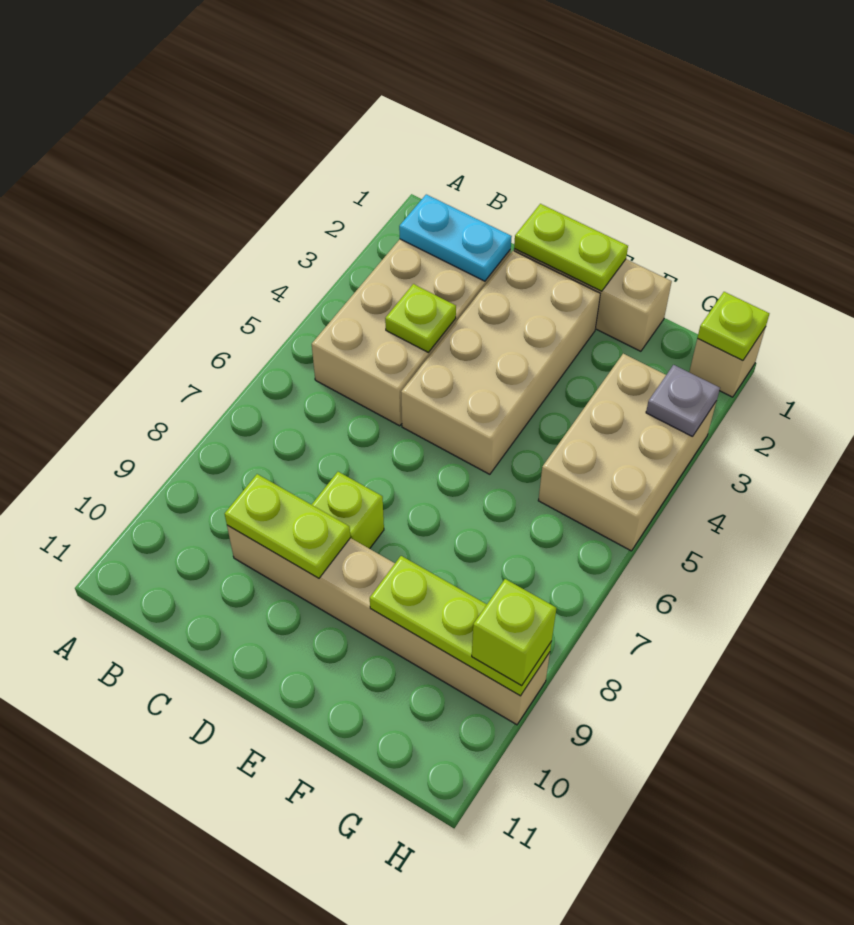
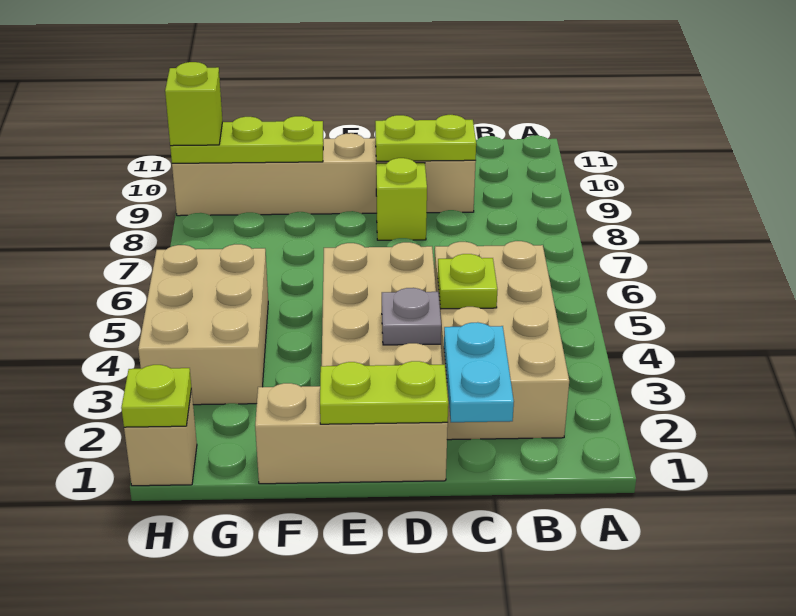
cyan 1x2 plate [399,194,512,281] -> cyan 1x2 plate turned to [444,322,514,422]
grey 1x1 plate [646,365,720,437] -> grey 1x1 plate moved to [382,288,441,345]

